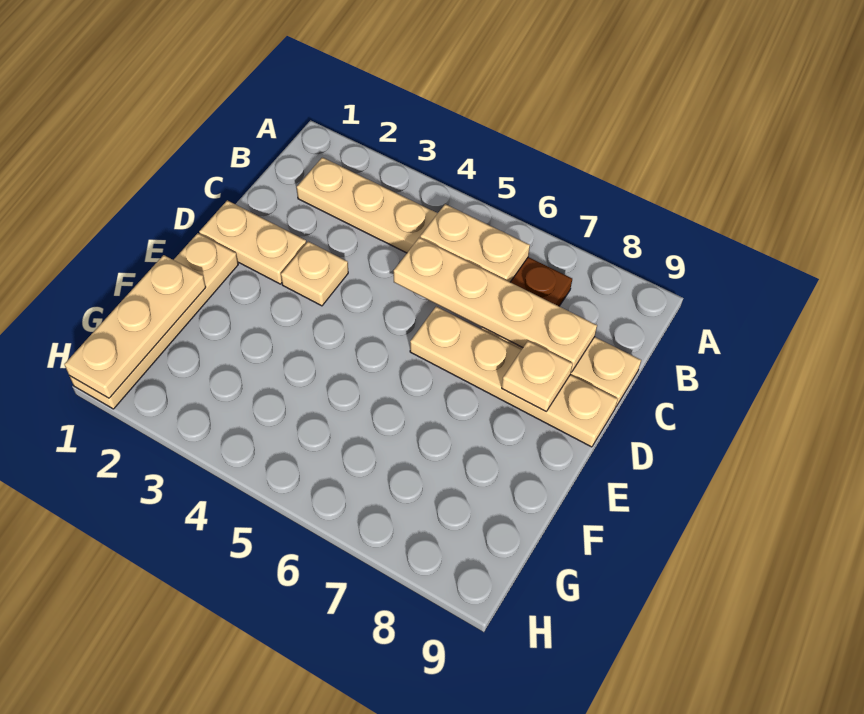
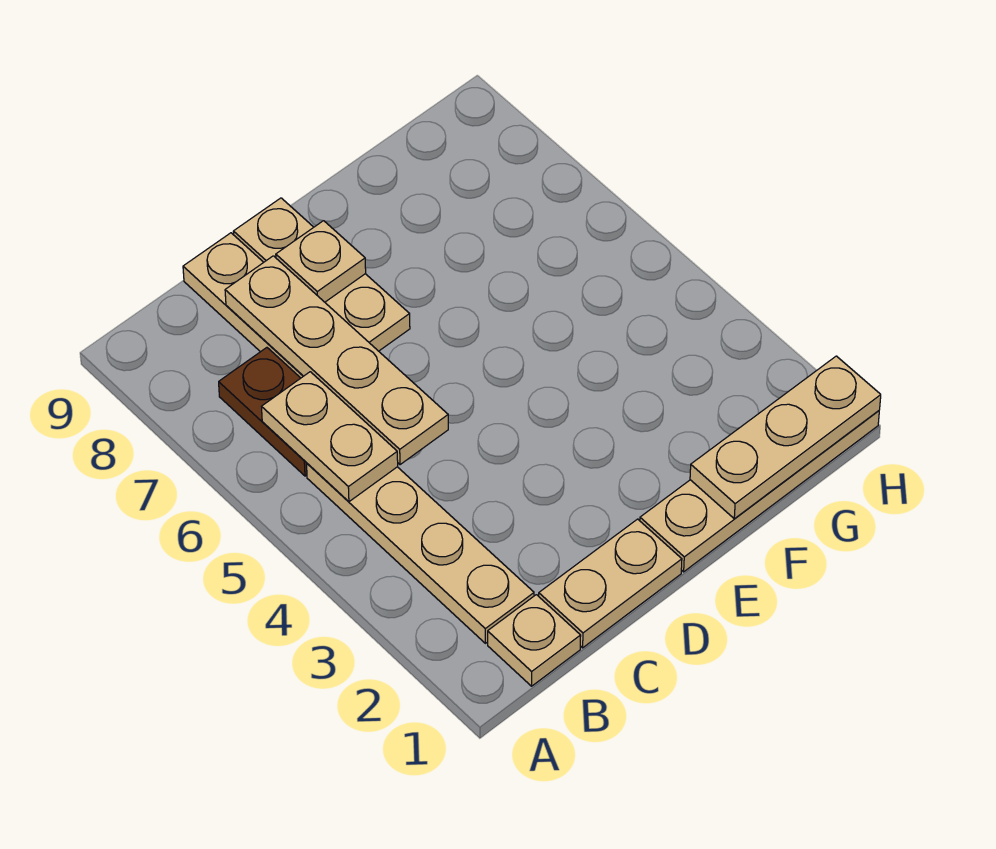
tan 1x2 plate [199,200,306,284] -> tan 1x2 plate turned to [539,519,682,648]
tan 1x1 plate [281,242,348,306] -> tan 1x1 plate moved to [488,595,581,686]
tan 1x4 plate [410,307,618,447] -> tan 1x3 plate [233,198,410,351]

